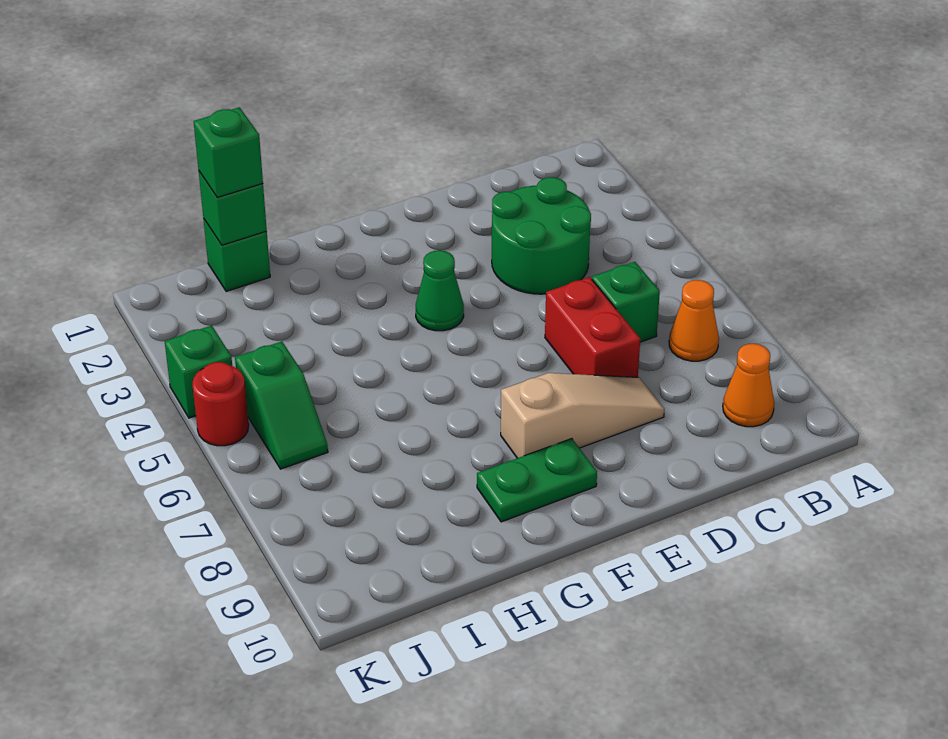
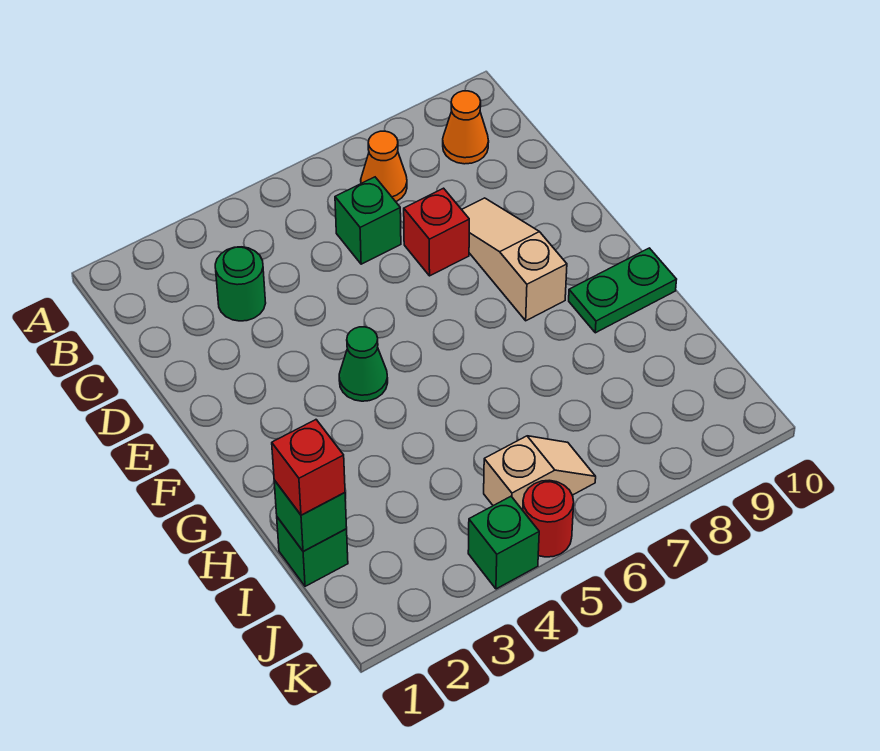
green 2x2 round brick [492,177,591,294] -> green 1x1 round brick [215,247,266,321]
red 1x2 brick [545,277,640,377] -> red 1x1 brick [404,188,469,276]
green 1x2 plate [477,439,597,522] -> green 1x2 plate turned to [569,248,677,333]
green 1x1 brick [194,107,263,198] -> red 1x1 brick [272,420,345,515]
green 1x2 slope [235,341,328,469] -> tan 1x2 slope [484,436,596,510]

